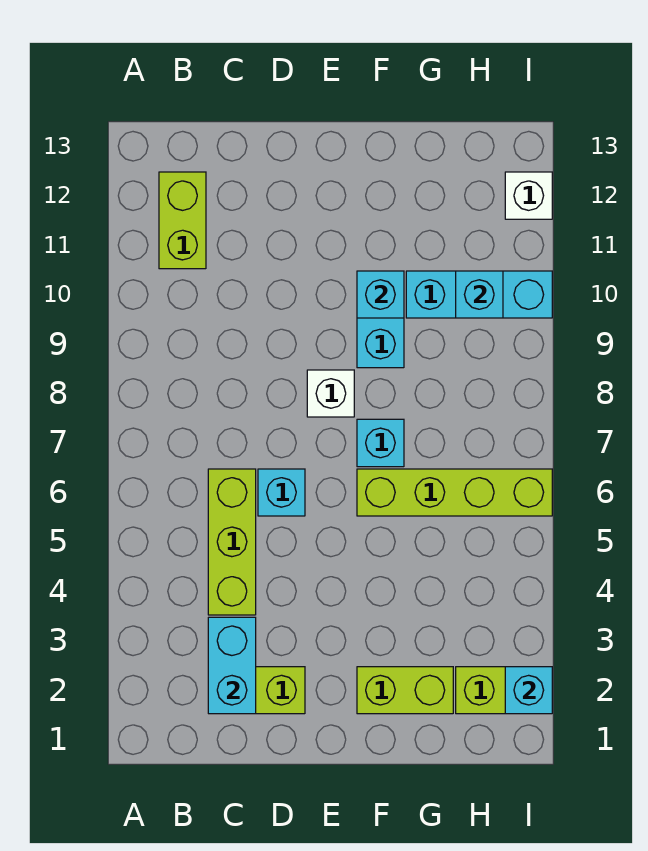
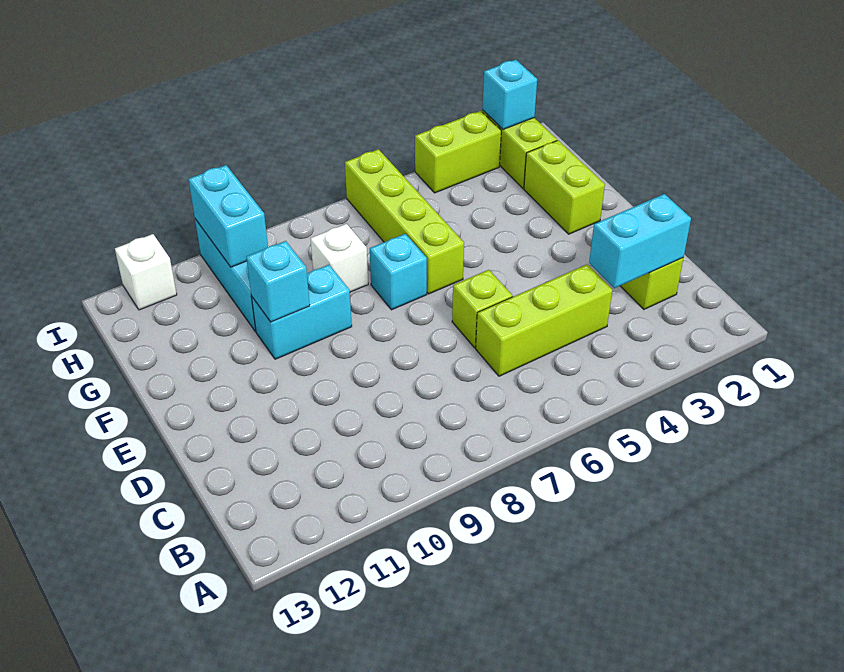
lime 1x2 brick [159,172,206,269] -> lime 1x2 brick moved to [415,111,501,193]
cyan 1x1 brick [258,469,305,516] -> lime 1x1 brick [452,270,512,348]
white 1x1 brick [307,370,354,417] -> white 1x1 brick moved to [311,224,368,292]
cyan 1x1 brick [456,271,503,318] -> cyan 1x2 brick [188,165,268,267]

